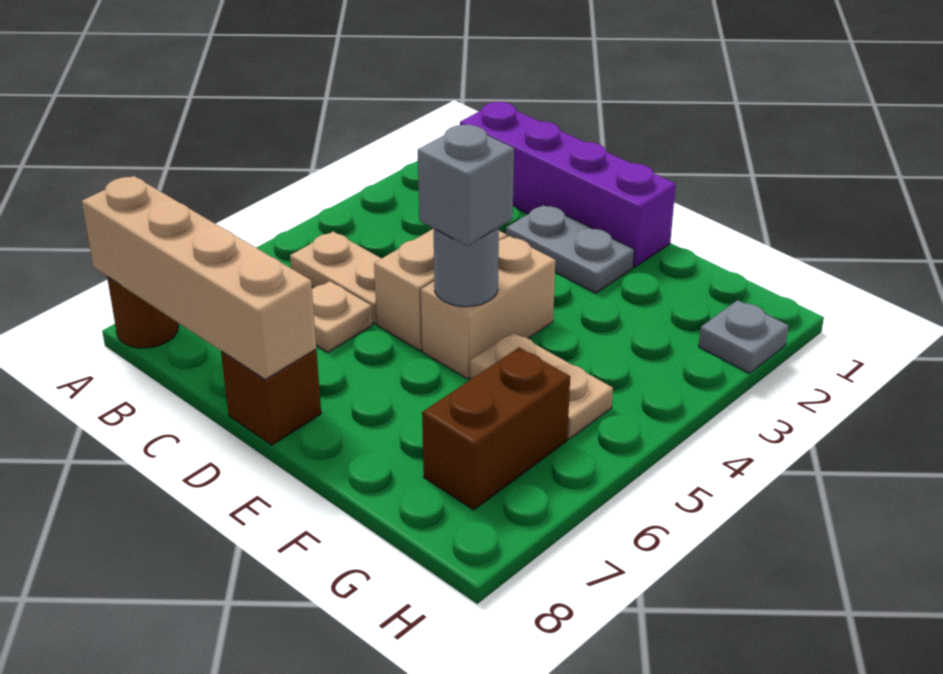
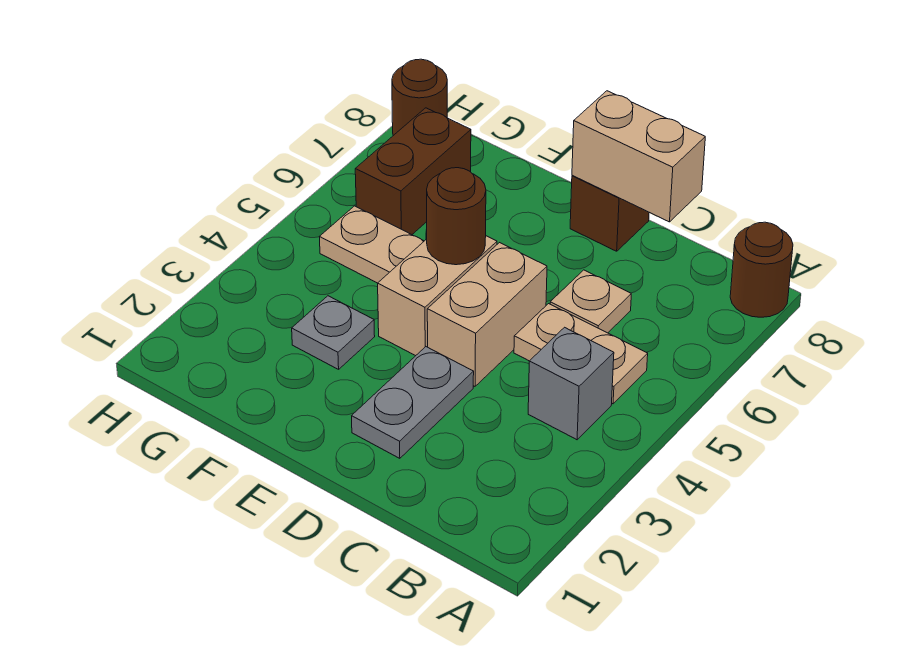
tan 1x4 brick [82,176,316,380] -> tan 1x2 brick [572,91,705,222]
purple 1x4 brick [460,102,676,267] -> none
grey 1x2 plate [506,205,634,293] -> grey 1x2 plate turned to [352,347,474,458]
grey 1x1 round brick [434,228,499,307] -> brown 1x1 round brick [427,168,486,265]
grey 1x1 brick [418,125,514,246] -> grey 1x1 brick moved to [528,327,614,440]
grey 1x1 plate [699,300,789,373] -> grey 1x1 plate moved to [292,296,375,369]
none -> brown 1x1 round brick [392,59,447,136]

